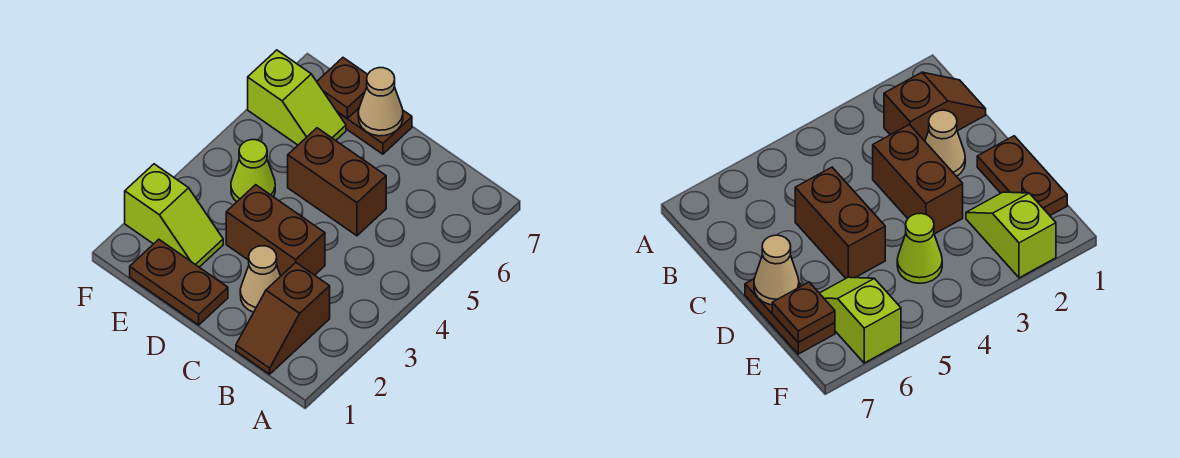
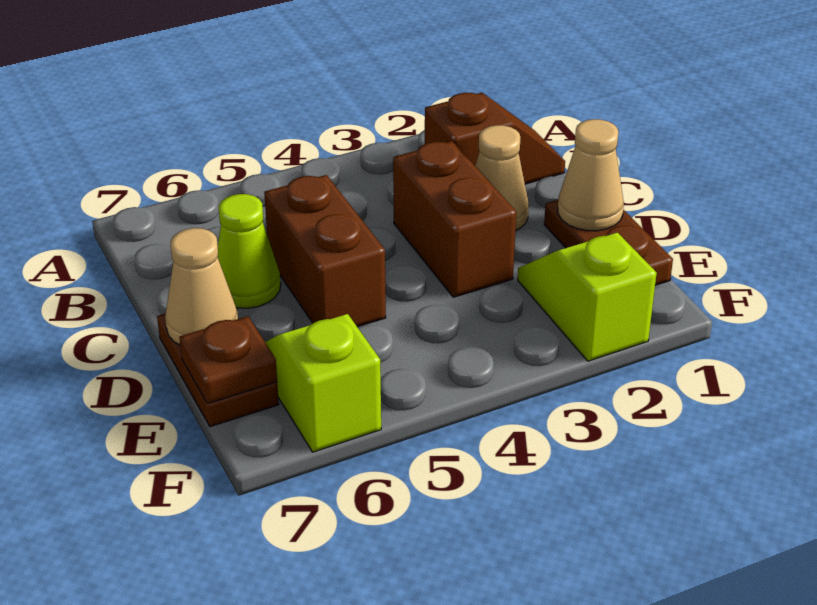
none -> tan 1x1 cone [558,119,624,231]
lime 1x1 cone [231,140,275,202] -> lime 1x1 cone moved to [218,194,281,308]

